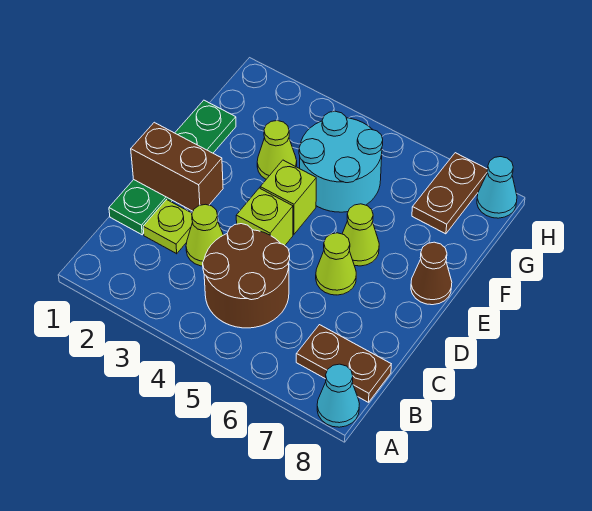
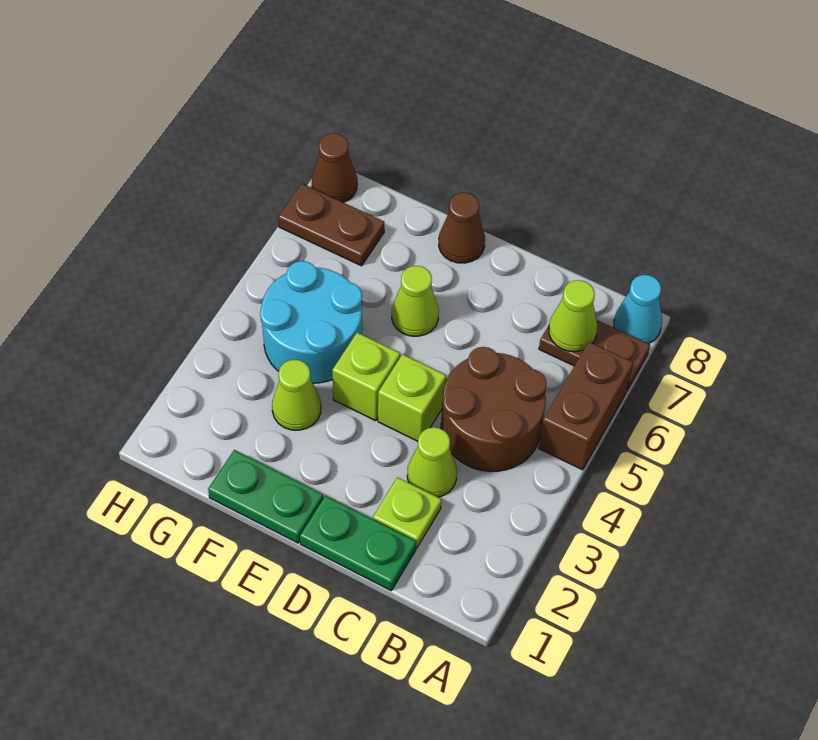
brown 1x2 plate [296,325,391,402] -> brown 1x2 plate turned to [539,320,650,390]
brown 1x2 brick [131,122,223,211] -> brown 1x2 brick moved to [539,342,633,470]
lime 1x1 cone [316,233,356,295] -> lime 1x1 cone moved to [549,280,597,352]
cyan 1x1 cone [477,157,517,218] -> brown 1x1 cone [312,133,357,203]

